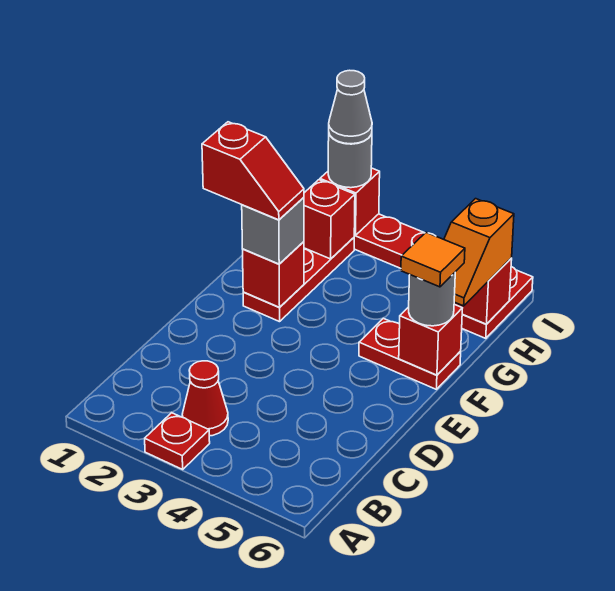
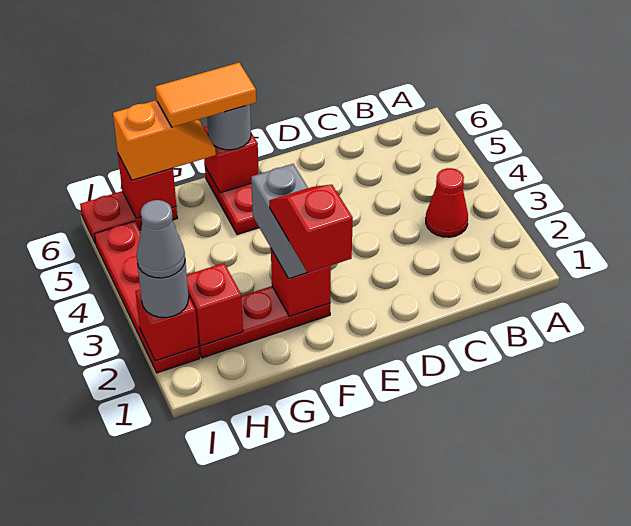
red 1x1 plate [145,413,210,469] -> none
grey 1x1 brick [242,197,304,264] -> grey 1x2 brick [251,164,308,278]
orange 1x1 tile [401,233,465,287] -> orange 1x2 tile [155,63,256,127]

